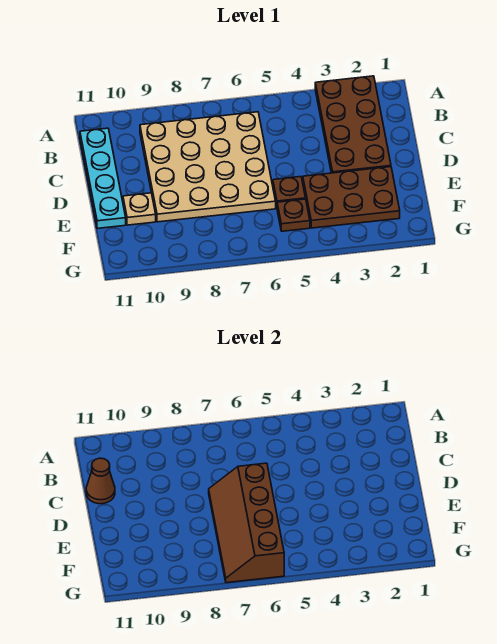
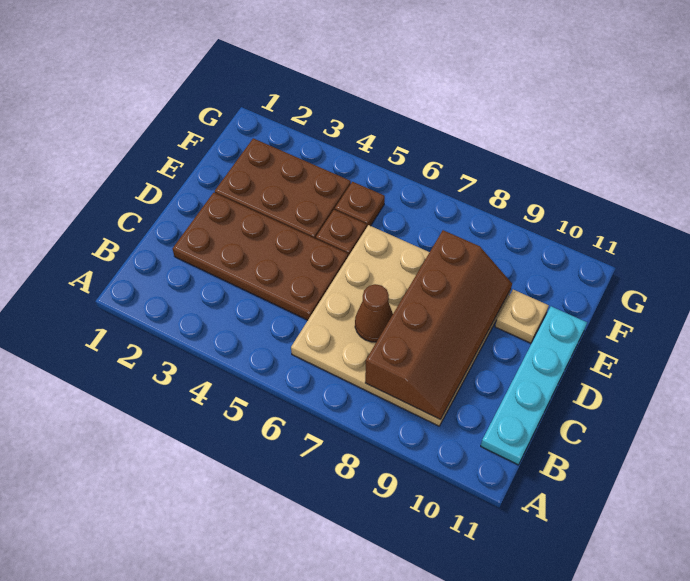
brown 2x4 plate [315,76,391,173] -> brown 2x4 plate turned to [172,193,348,320]
brown 1x1 cone [86,458,115,504] -> brown 1x1 cone moved to [355,284,393,342]
brown 2x4 slope [209,463,284,583] -> brown 2x4 slope moved to [365,230,512,420]

